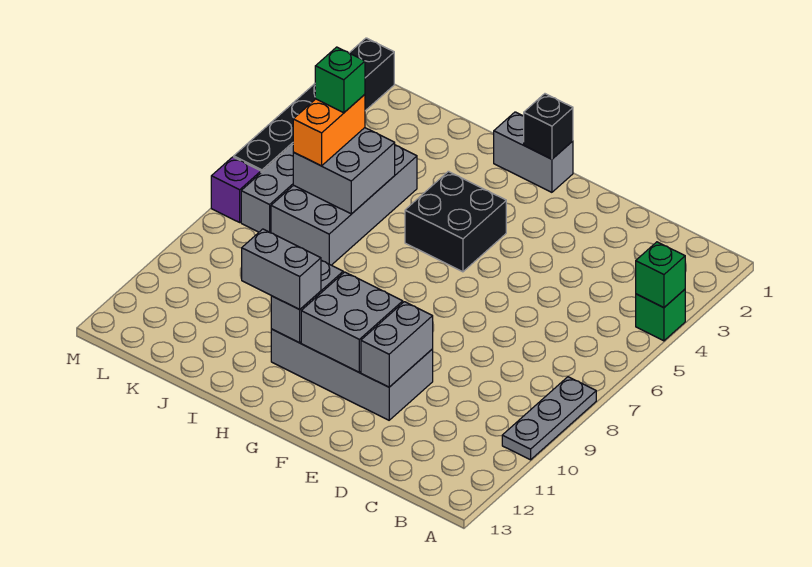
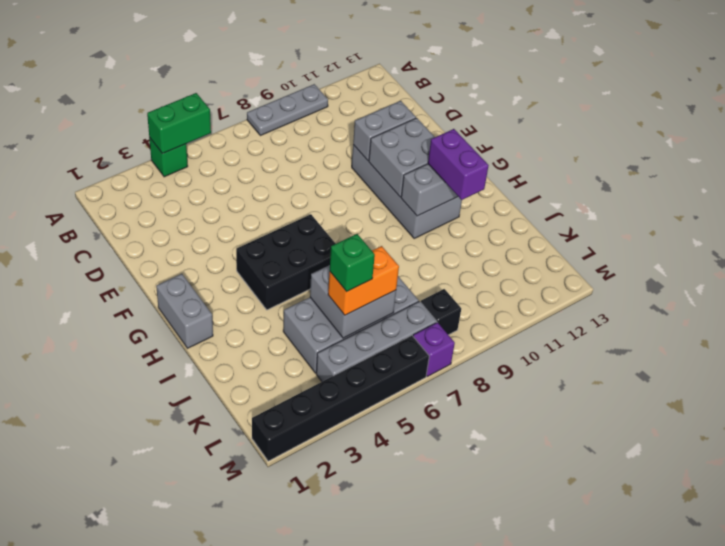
green 1x1 brick [636,242,685,308] -> green 1x2 brick [147,93,211,154]
black 1x1 brick [524,94,573,159] -> black 1x1 brick moved to [421,289,461,335]
black 2x2 brick [405,171,506,272] -> black 2x3 brick [236,214,336,310]
grey 1x2 brick [242,229,321,309] -> purple 1x2 brick [428,129,489,200]

